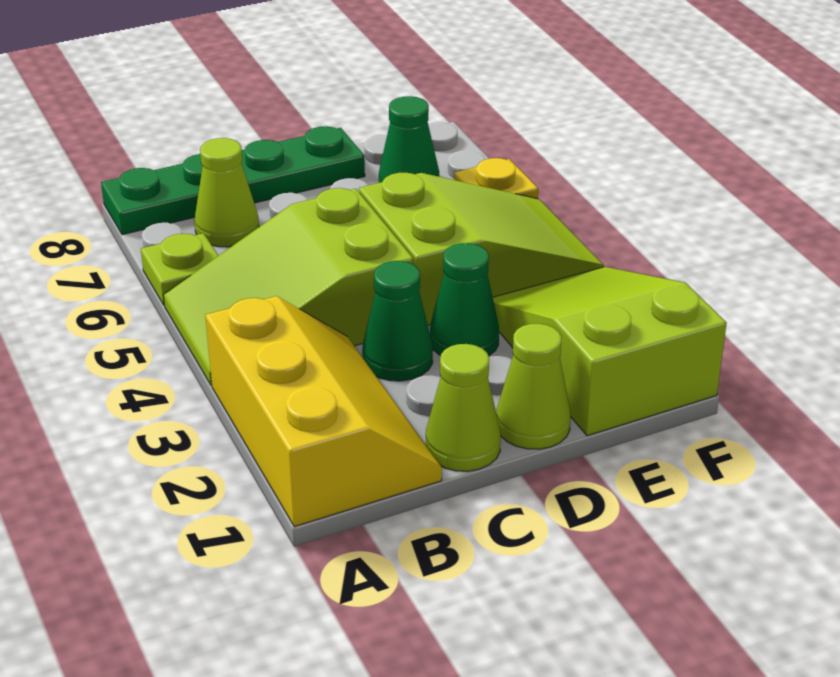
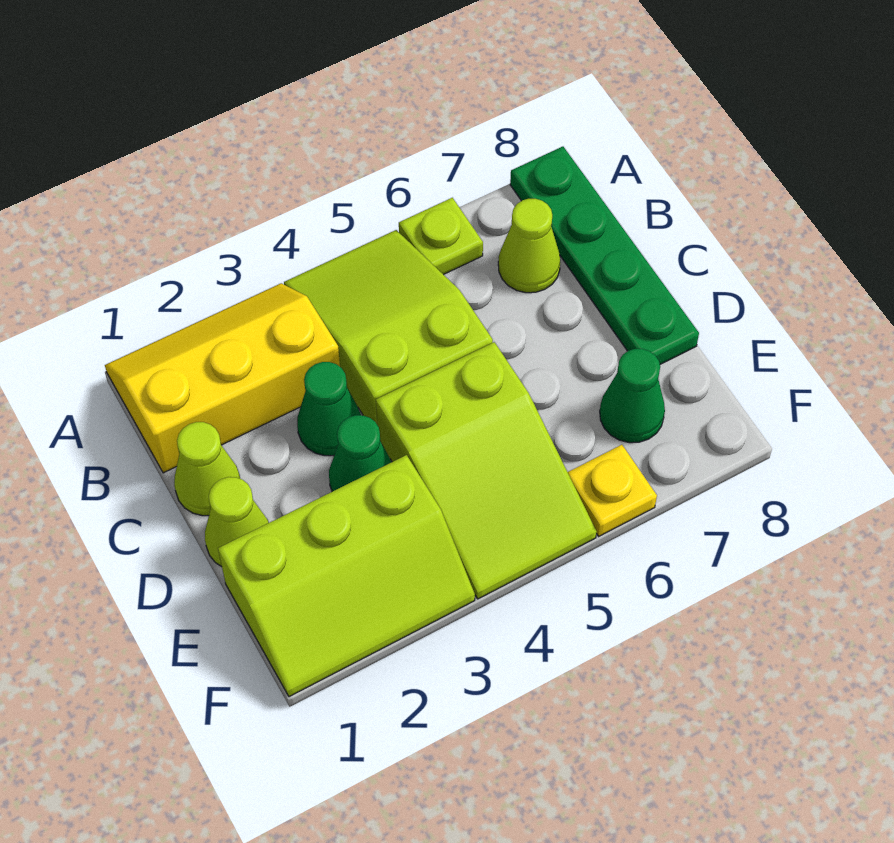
yellow 2x3 slope [205,296,442,527] -> yellow 2x3 slope turned to [105,283,340,473]
lime 2x3 slope [493,267,727,436] -> lime 2x3 slope turned to [218,455,475,697]

